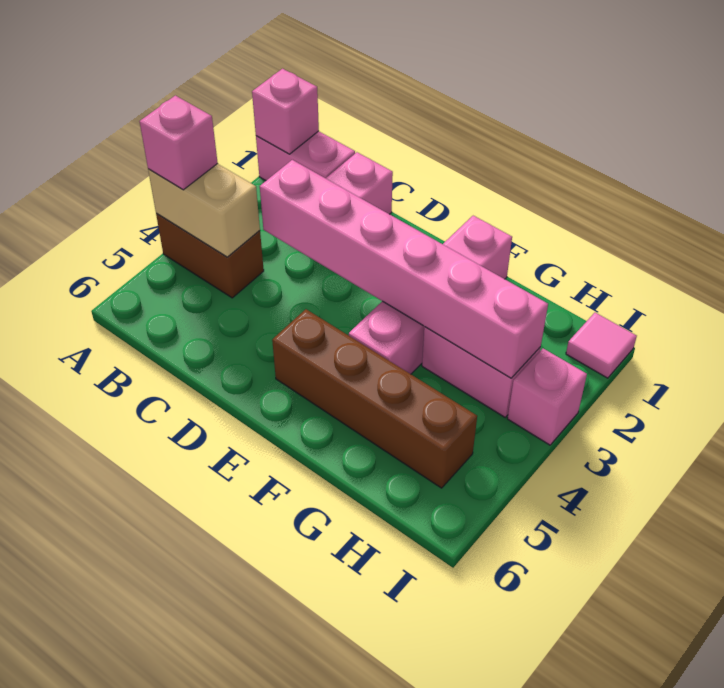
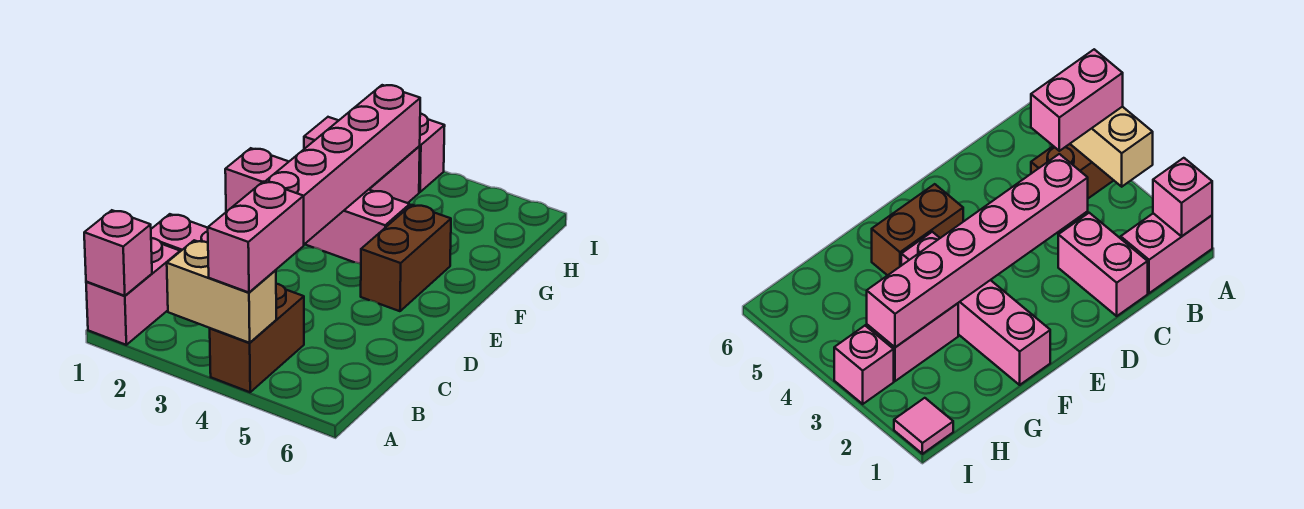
tan 1x2 brick [148,164,260,257] -> tan 1x2 brick turned to [167,240,276,343]
pink 1x1 brick [139,95,218,190] -> pink 1x2 brick [208,182,304,293]
brown 1x4 brick [272,309,477,488] -> brown 1x2 brick [361,205,451,311]

